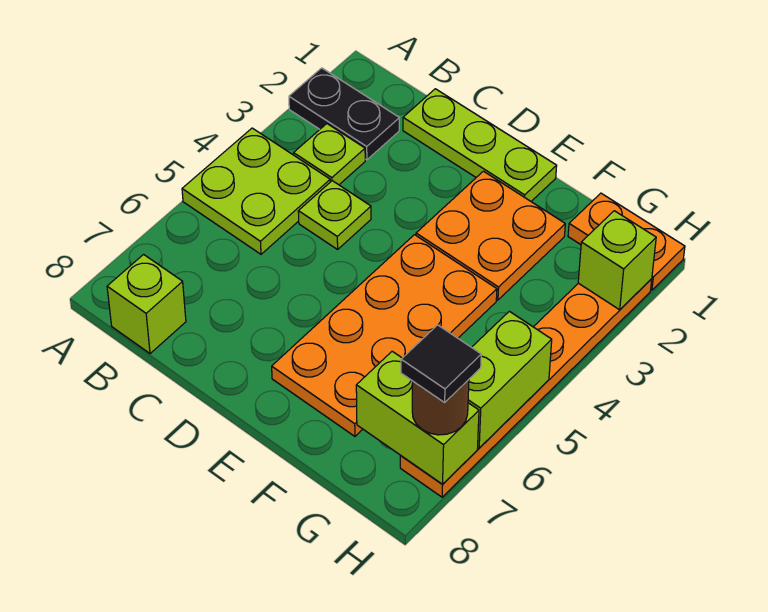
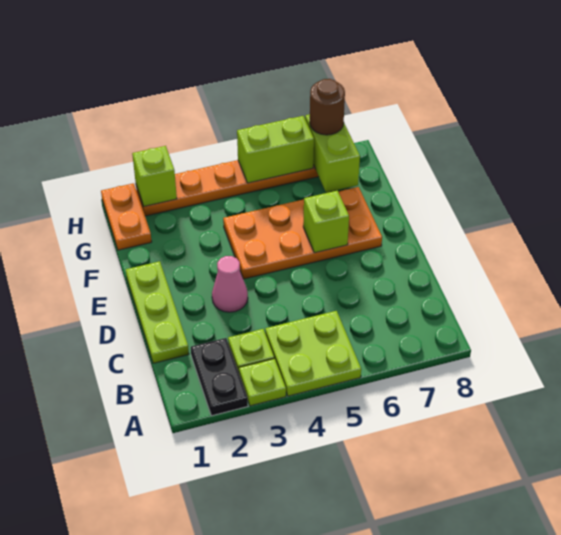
lime 1x1 brick [107,255,186,354] -> lime 1x1 brick moved to [303,191,349,253]
lime 1x1 plate [298,181,371,249] -> lime 1x1 plate moved to [239,359,286,406]
none -> pink 1x1 cone [212,256,248,312]
orange 2x2 plate [416,171,565,300] -> none
black 1x1 tile [401,325,481,402] -> none

